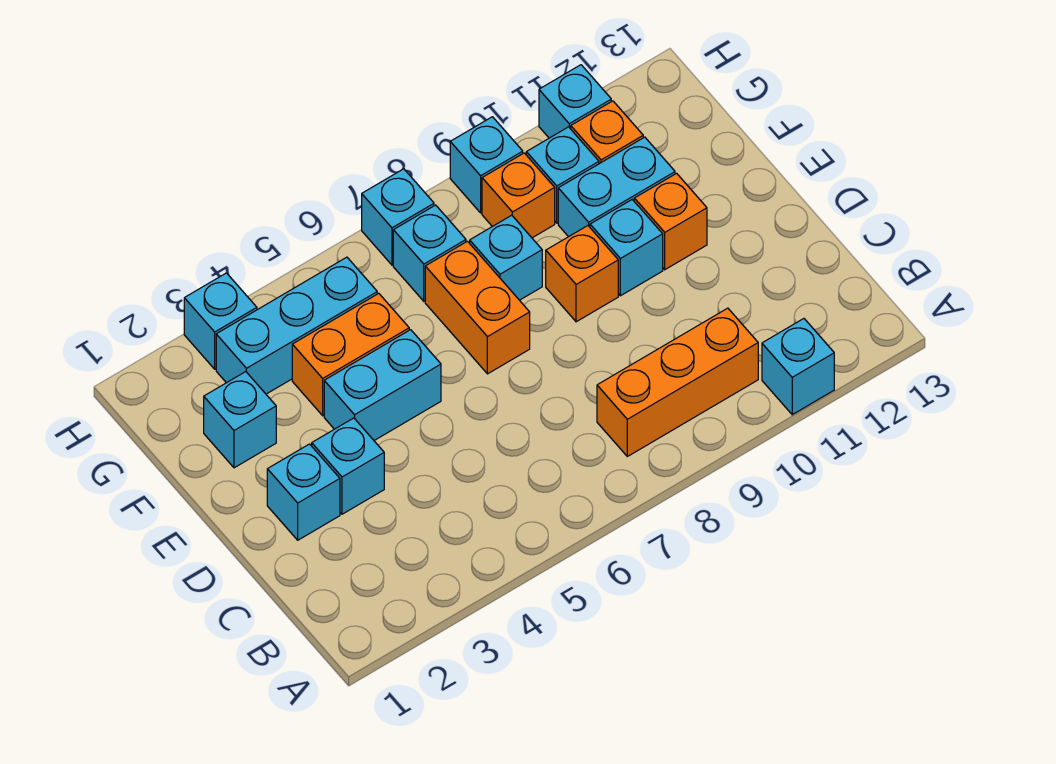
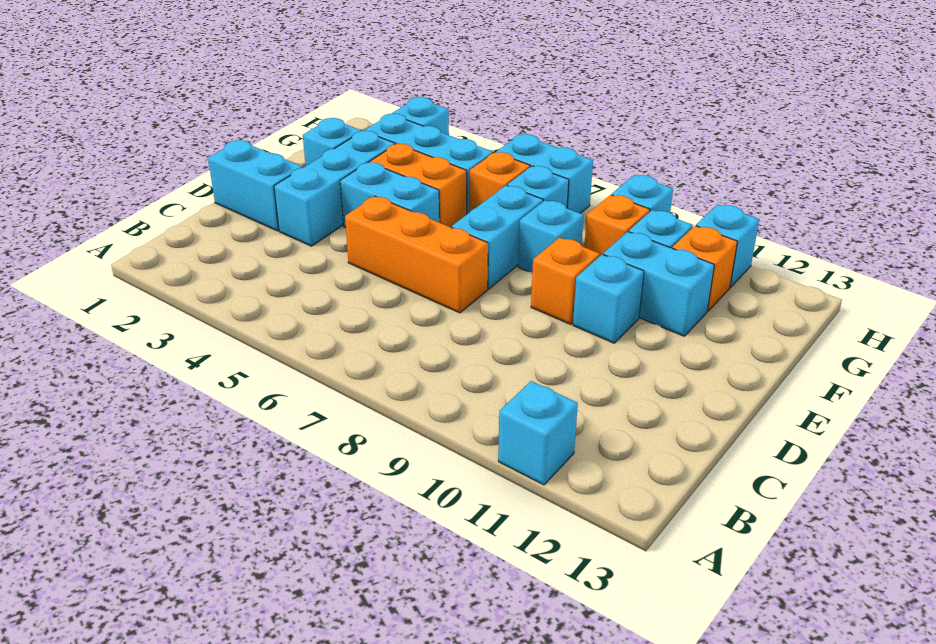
orange 1x3 brick [597,308,758,456] -> orange 1x3 brick moved to [345,196,488,313]
cyan 1x1 brick [267,444,340,540] -> cyan 1x2 brick [208,140,303,231]
cyan 1x1 brick [312,418,384,514] -> cyan 1x3 brick [274,131,395,246]
orange 1x2 brick [425,241,530,374] -> cyan 1x2 brick [451,185,543,289]
orange 1x1 brick [634,173,707,270] -> orange 1x1 brick moved to [470,152,530,212]
cyan 1x1 brick [362,169,434,265] -> cyan 1x2 brick [496,134,593,213]

